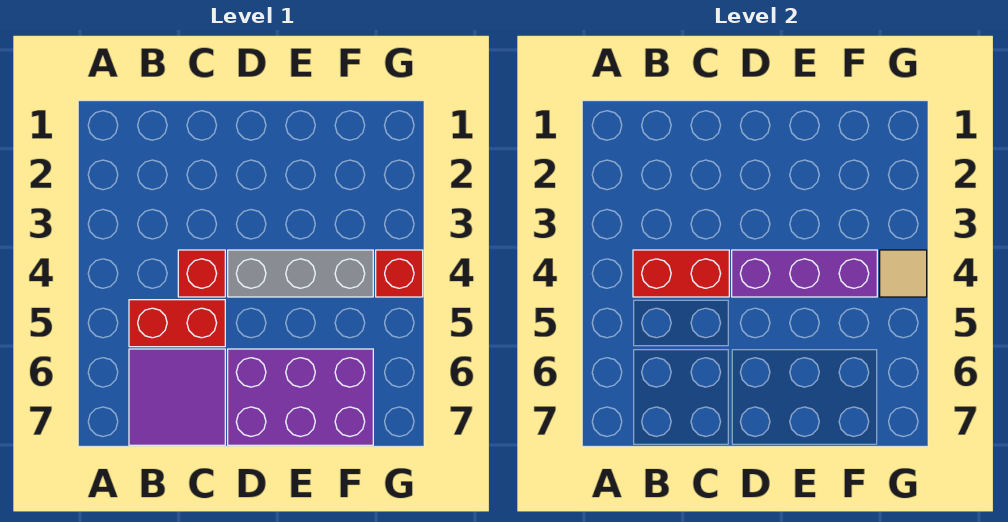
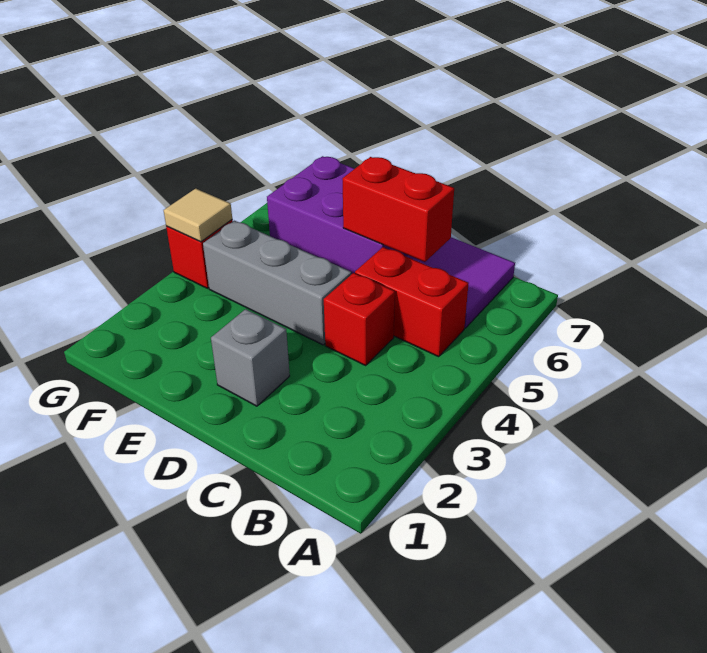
red 1x2 brick [633,250,729,297] -> red 1x2 brick moved to [342,157,454,262]
none -> grey 1x1 brick [211,309,290,406]
purple 1x3 brick [732,250,877,297] -> none

